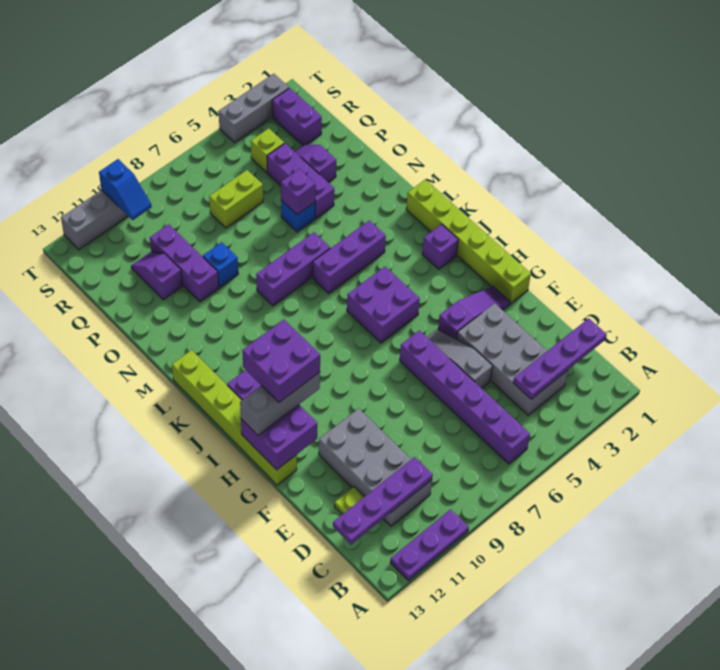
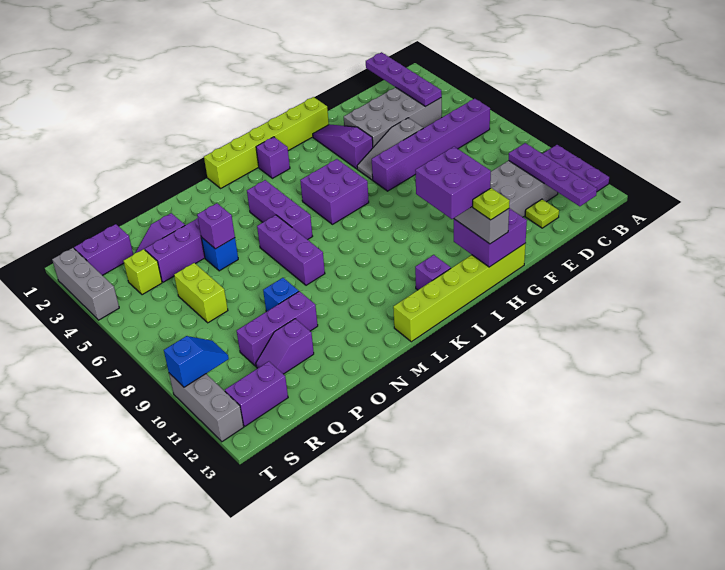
none -> lime 1x1 plate [473,188,510,220]
none -> purple 1x2 brick [225,361,288,426]

